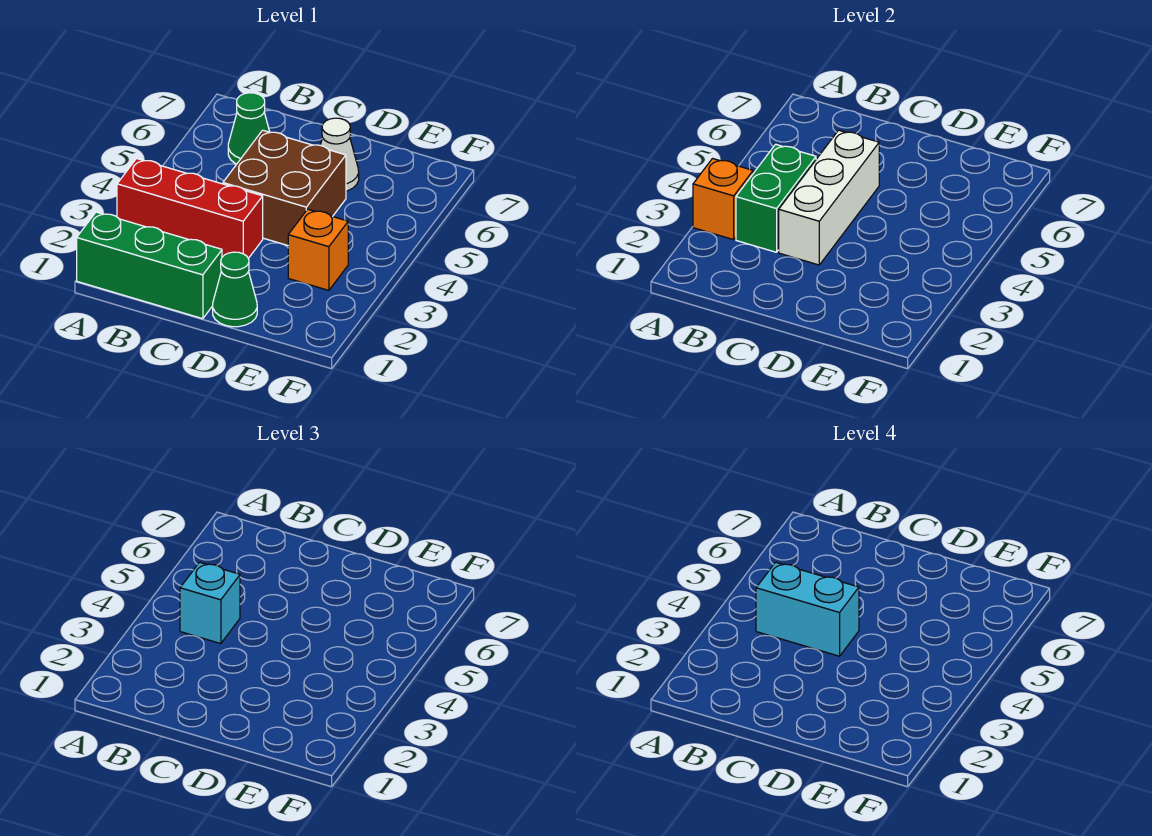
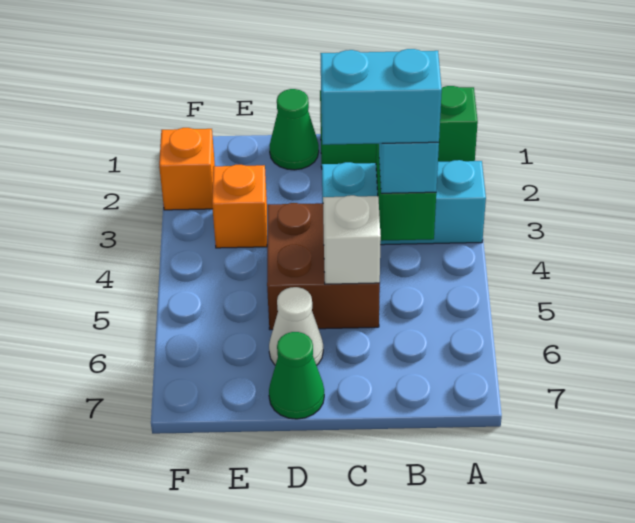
red 1x3 brick [117,159,263,258] -> cyan 1x3 brick [322,160,486,245]
orange 1x1 brick [693,159,753,240] -> orange 1x1 brick moved to [159,128,215,210]
green 1x1 cone [228,93,270,164] -> green 1x1 cone moved to [269,332,324,419]
white 1x3 brick [779,130,879,265] -> white 1x1 brick [323,195,381,284]

